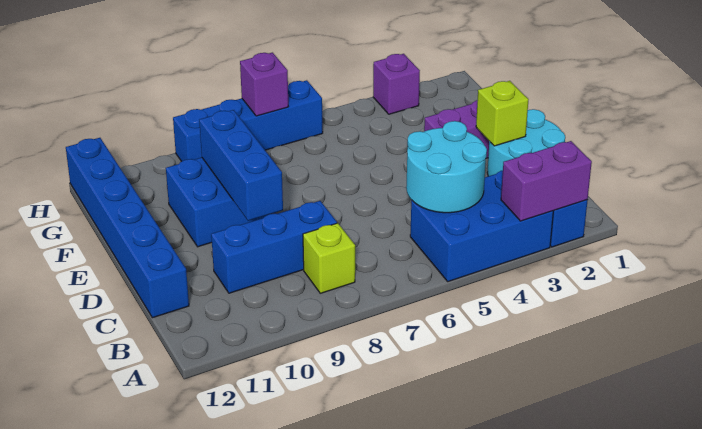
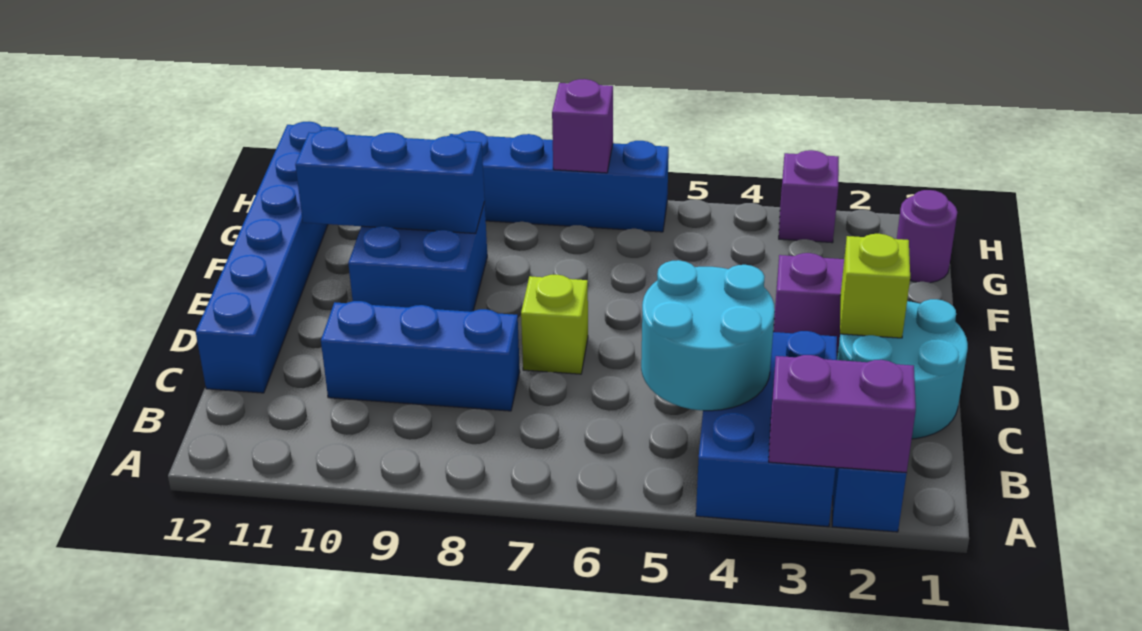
blue 2x3 brick [410,170,553,282] -> blue 2x3 brick turned to [696,331,837,527]
lime 1x1 brick [303,223,355,293] -> lime 1x1 brick moved to [521,275,588,374]
blue 1x3 brick [199,110,283,221] -> blue 1x3 brick turned to [295,129,485,234]
none -> purple 1x1 round brick [897,190,957,283]

